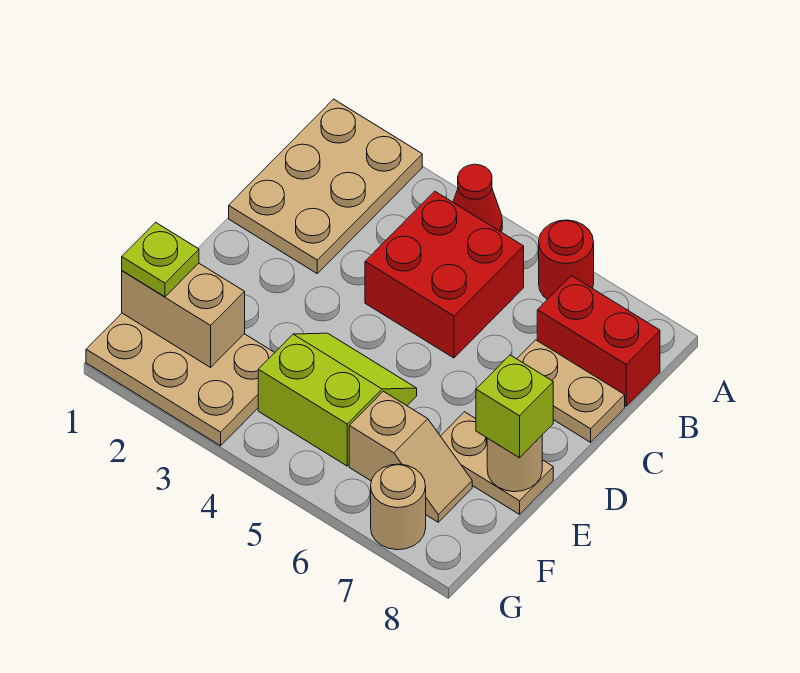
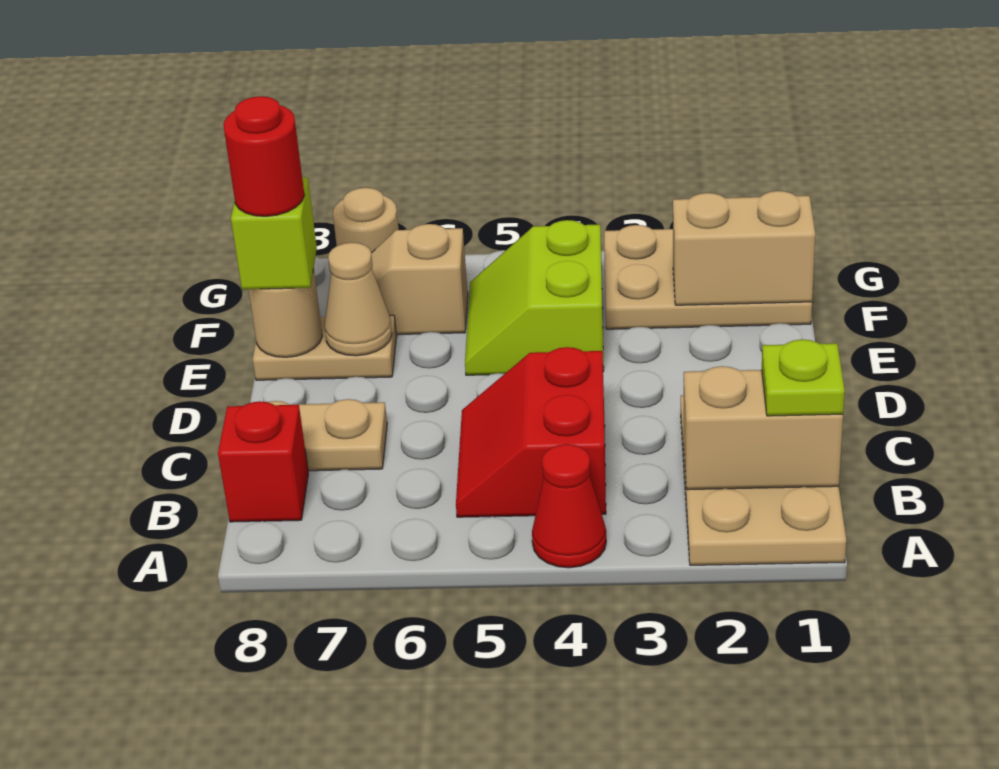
red 1x1 round brick [539,220,594,299] -> red 1x1 round brick moved to [224,96,304,216]
none -> tan 1x2 brick [684,366,843,490]
red 2x2 brick [365,191,524,358] -> red 2x2 slope [456,347,606,517]
red 1x2 brick [537,276,660,406] -> red 1x1 brick [218,401,308,522]
lime 2x2 slope [258,333,417,466] -> lime 2x2 slope turned to [465,220,604,375]
none -> tan 1x1 cone [324,243,392,356]
lime 1x1 plate [122,222,199,297] -> lime 1x1 plate moved to [762,339,845,416]

